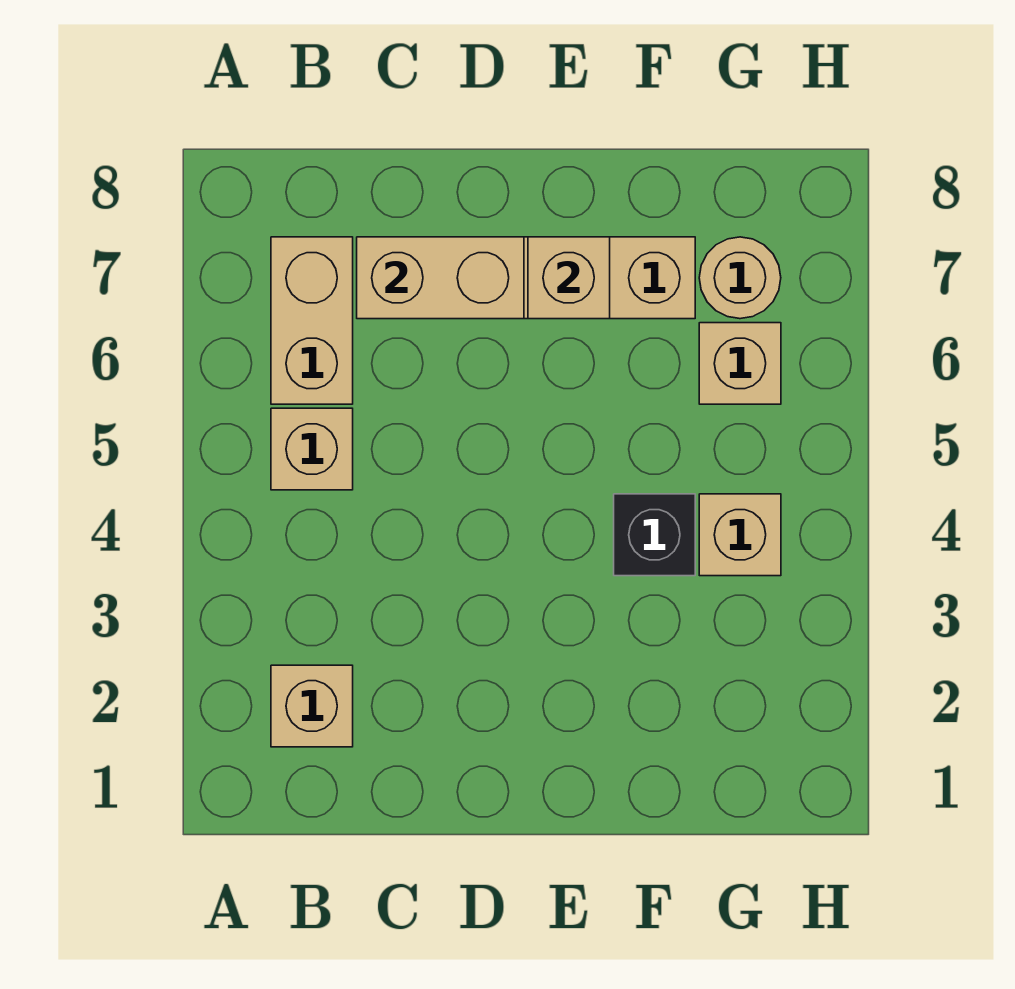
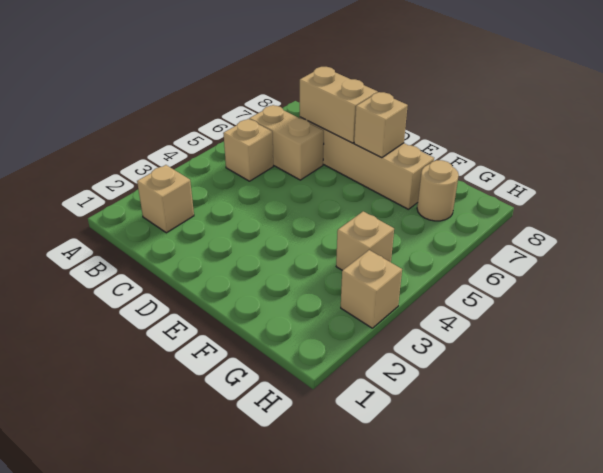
tan 1x2 brick [271,237,353,404] -> tan 1x2 brick turned to [249,105,324,180]
black 1x1 brick [614,494,695,576] -> none
tan 1x1 brick [699,323,781,404] -> tan 1x1 brick moved to [341,250,402,328]

